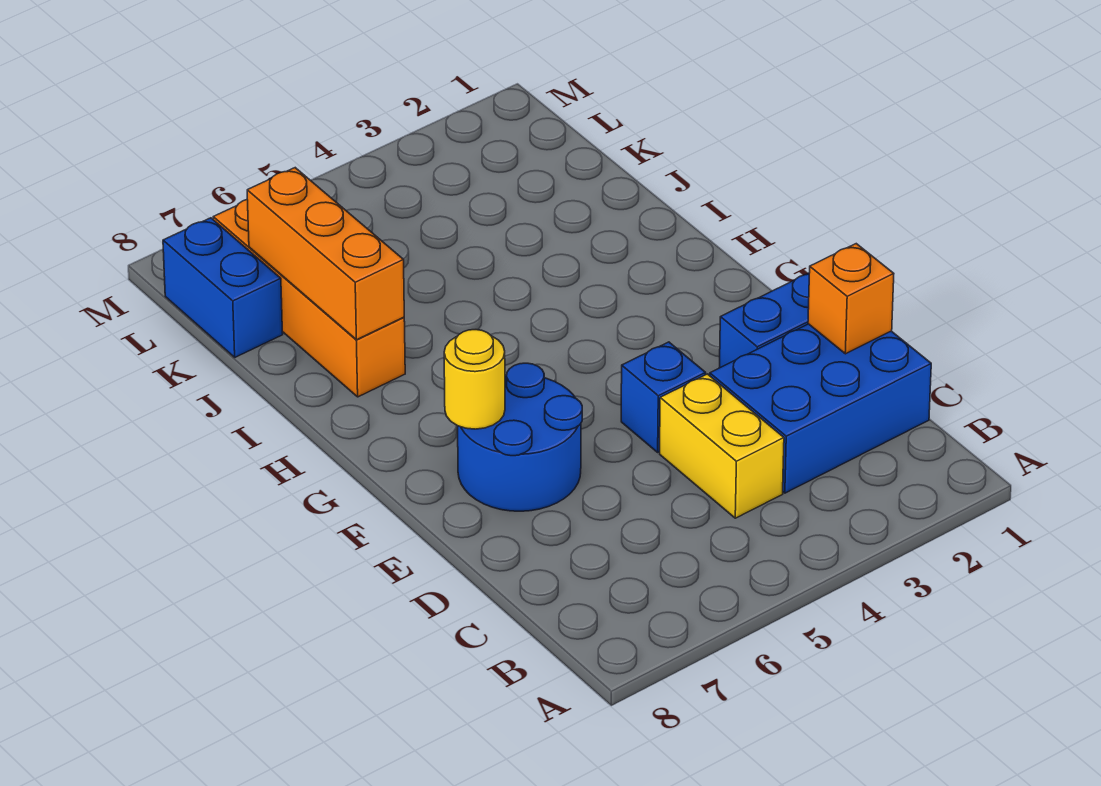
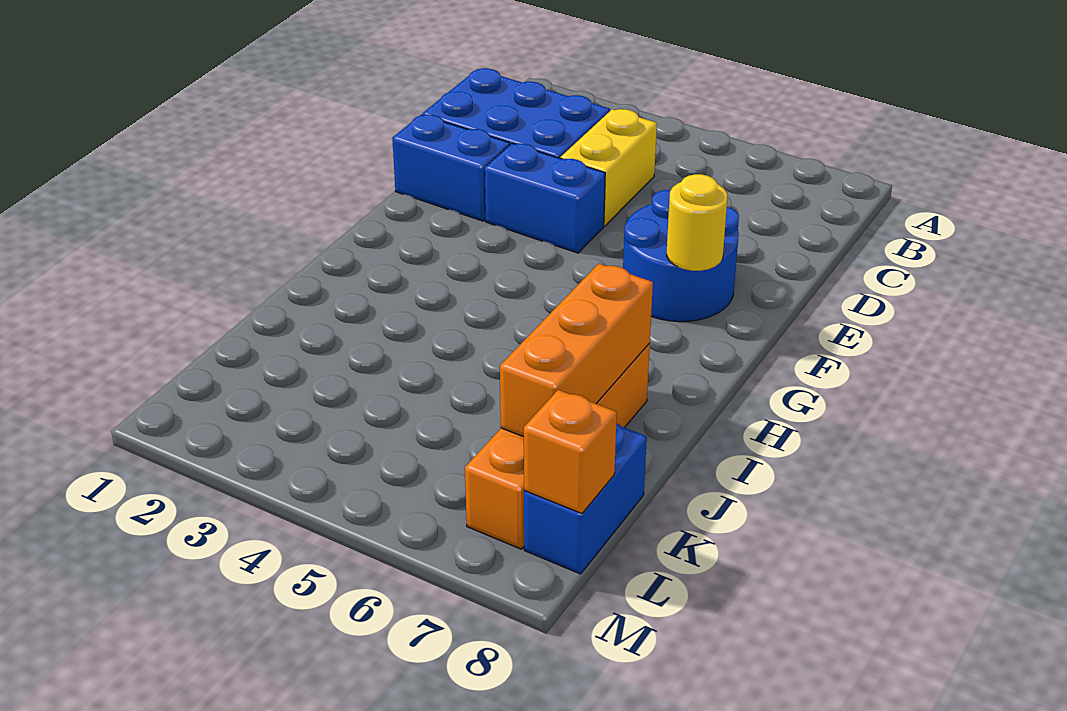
orange 1x1 brick [808,244,894,354] -> orange 1x1 brick moved to [524,390,617,513]
blue 1x1 brick [621,342,706,452] -> blue 1x2 brick [485,143,605,253]

